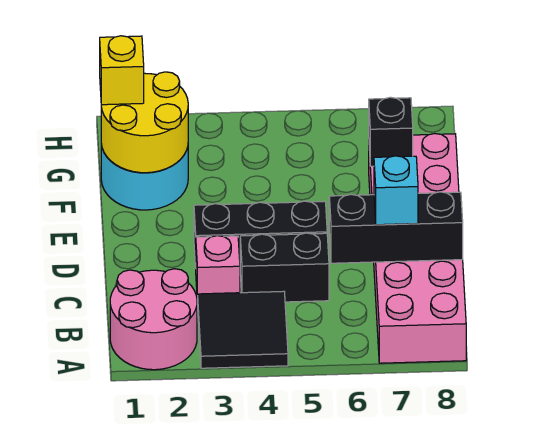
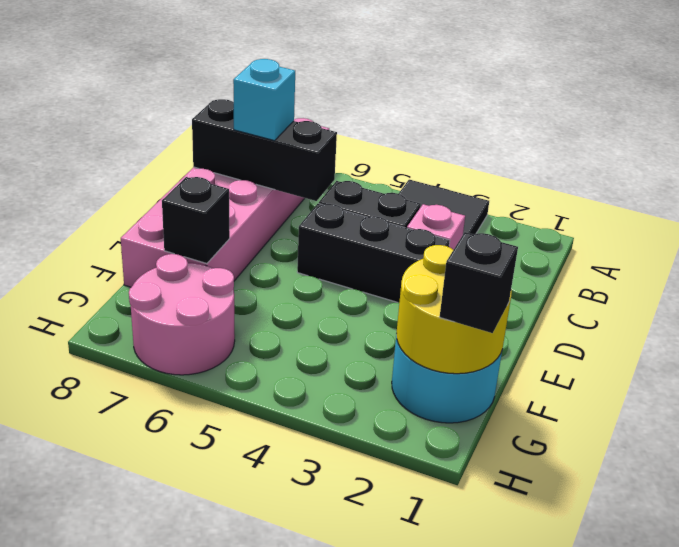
pink 2x2 round brick [110,269,197,370] -> pink 2x2 round brick moved to [129,254,235,375]
yellow 1x1 brick [100,36,144,105] -> black 1x1 brick [440,232,518,333]

